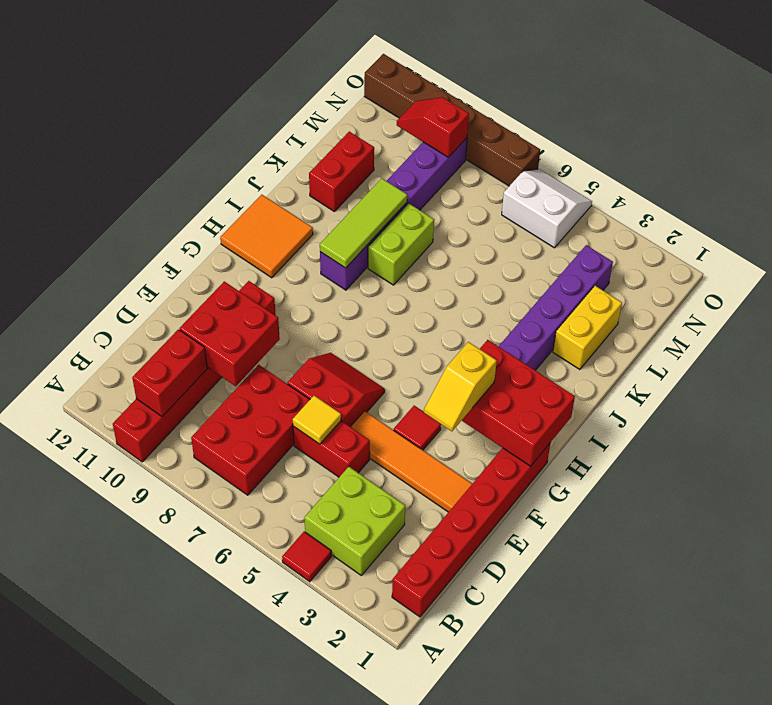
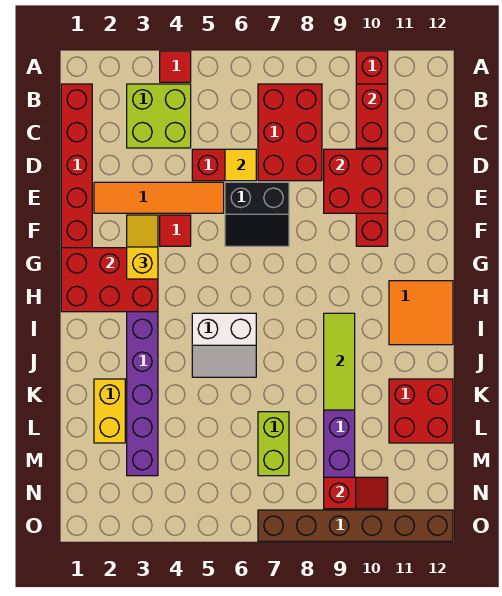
red 2x2 slope [287,353,385,427] -> black 2x2 slope [225,182,289,246]
lime 1x2 brick [368,203,434,285] -> lime 1x2 brick moved to [258,412,289,476]
red 1x2 brick [309,132,374,211] -> red 2x2 brick [389,379,453,443]
white 2x2 slope [502,169,592,248] -> white 2x2 slope moved to [192,313,256,377]

